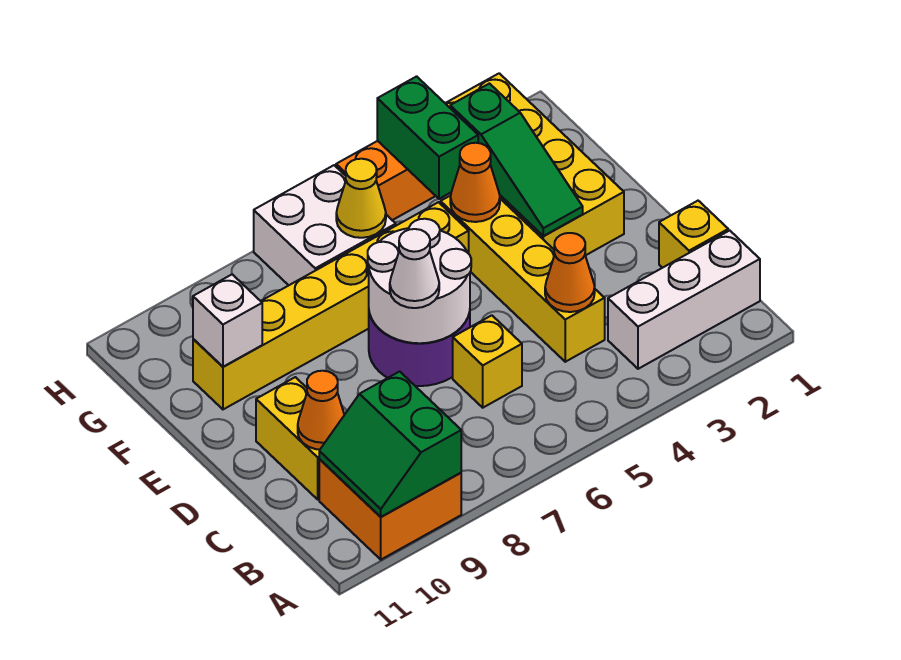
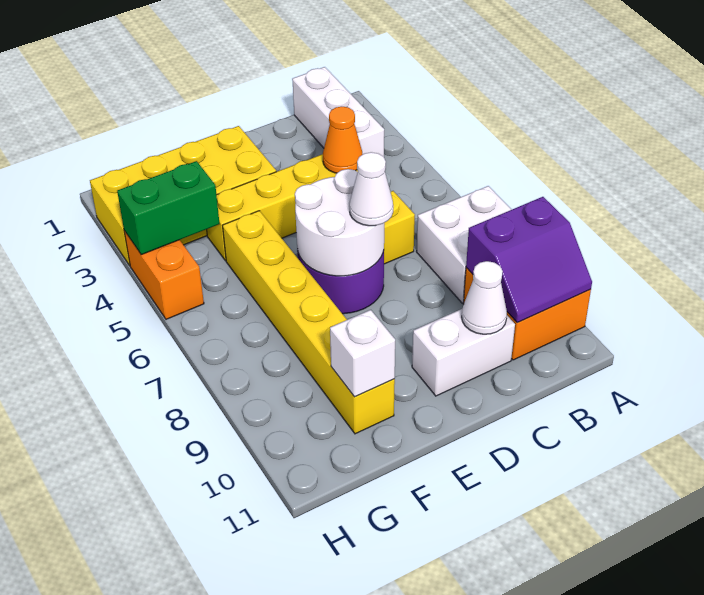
green 2x2 slope [319,372,461,517] -> purple 2x2 slope [466,197,592,323]
yellow 1x1 brick [659,201,728,268] -> none
yellow 1x2 brick [256,377,319,499] -> white 1x2 brick [412,309,515,396]
orange 1x1 cone [298,371,344,450] -> white 1x1 cone [462,261,507,334]
green 1x3 slope [450,84,583,236] -> none
orange 1x1 cone [450,143,500,222] -> none
white 2x2 brick [254,165,396,285] -> white 2x2 brick moved to [416,186,512,303]
yellow 1x1 cone [336,159,386,238] -> none

